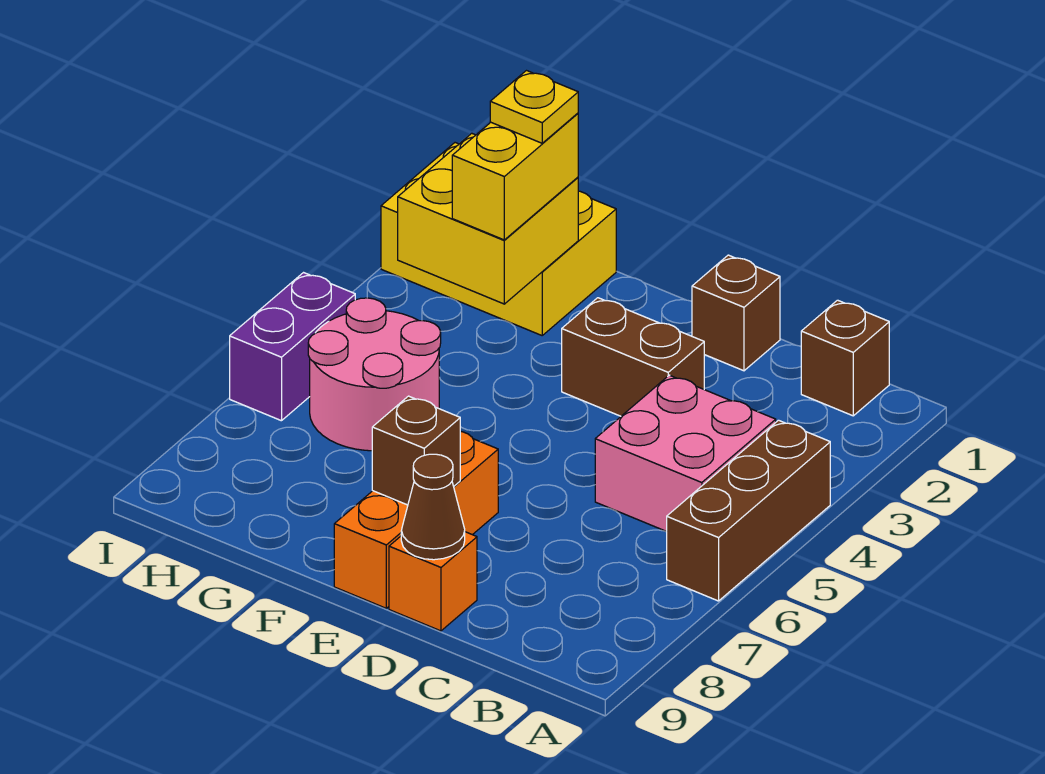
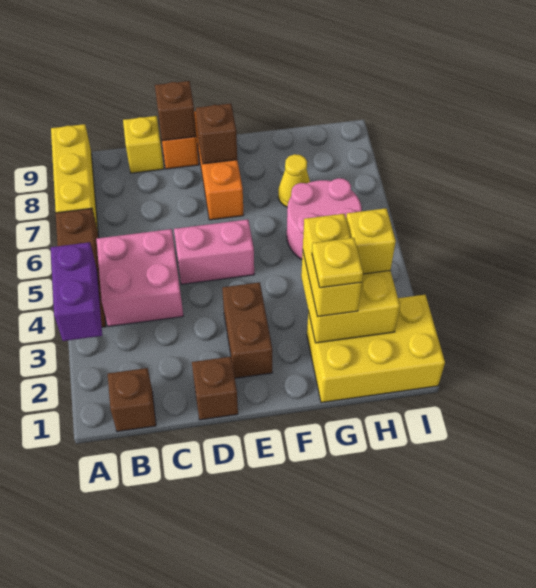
none -> yellow 1x3 brick [51,124,98,231]
none -> yellow 1x1 brick [123,116,164,173]
brown 1x2 brick [562,298,704,416] -> brown 1x2 brick turned to [222,282,272,378]
none -> pink 1x2 brick [174,219,254,284]
brown 1x1 cone [401,454,465,560] -> brown 1x1 brick [155,81,196,141]
none -> yellow 1x1 cone [278,154,310,207]
none -> yellow 1x1 brick [346,208,396,274]
purple 1x2 brick [230,273,355,421] -> purple 1x2 brick moved to [51,242,102,341]

